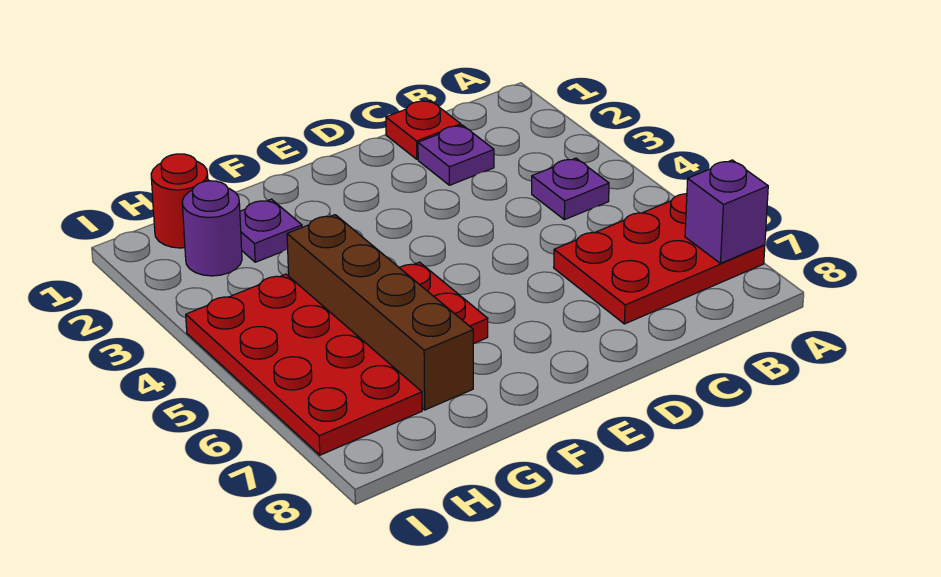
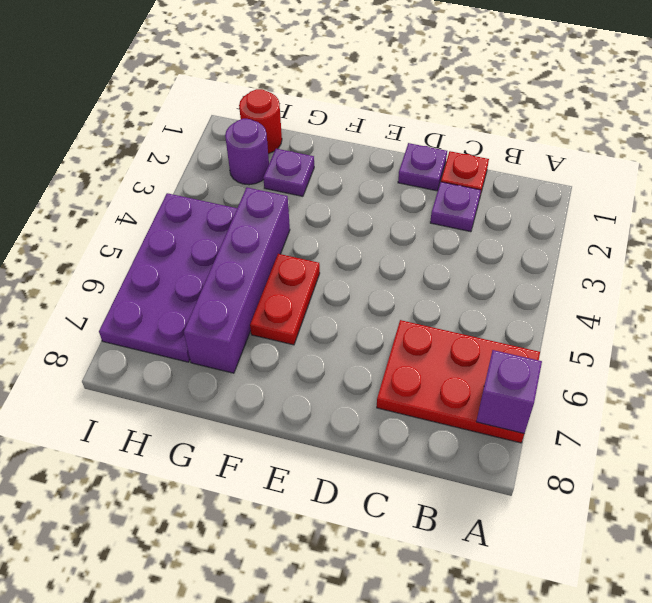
purple 1x1 plate [532,158,609,220] -> purple 1x1 plate moved to [398,143,447,191]
brown 1x4 brick [287,215,473,410] -> purple 1x4 brick [184,188,290,373]
red 2x4 plate [186,274,422,455] -> purple 2x4 plate [99,193,237,362]

